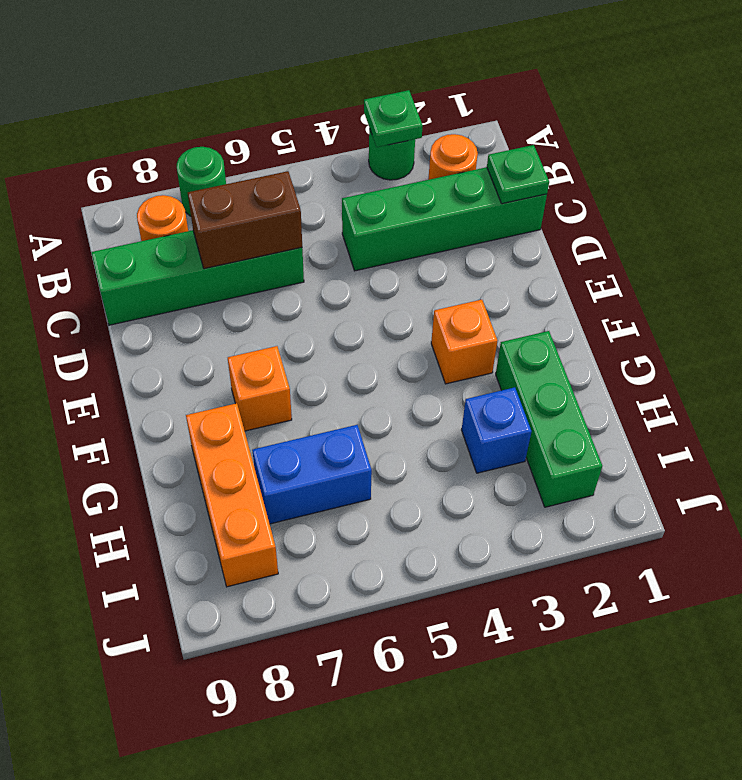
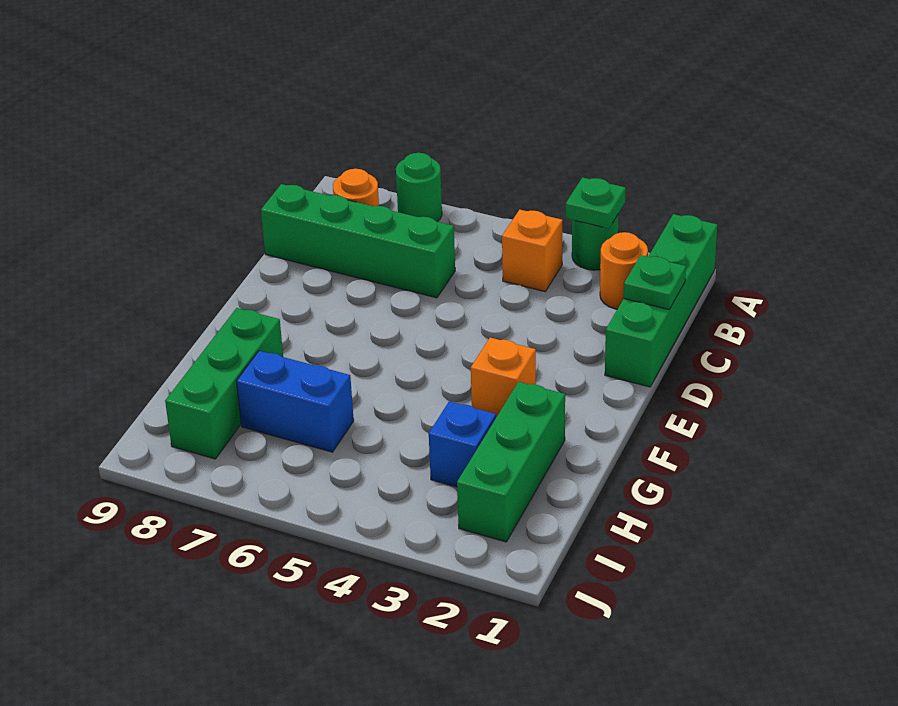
green 1x4 brick [342,167,547,271] -> green 1x4 brick turned to [605,214,717,387]
brown 1x2 brick [188,171,302,269] -> none
orange 1x1 brick [228,346,292,431] -> orange 1x1 brick moved to [502,210,563,292]
orange 1x3 brick [186,403,278,587] -> green 1x3 brick [165,308,283,459]

